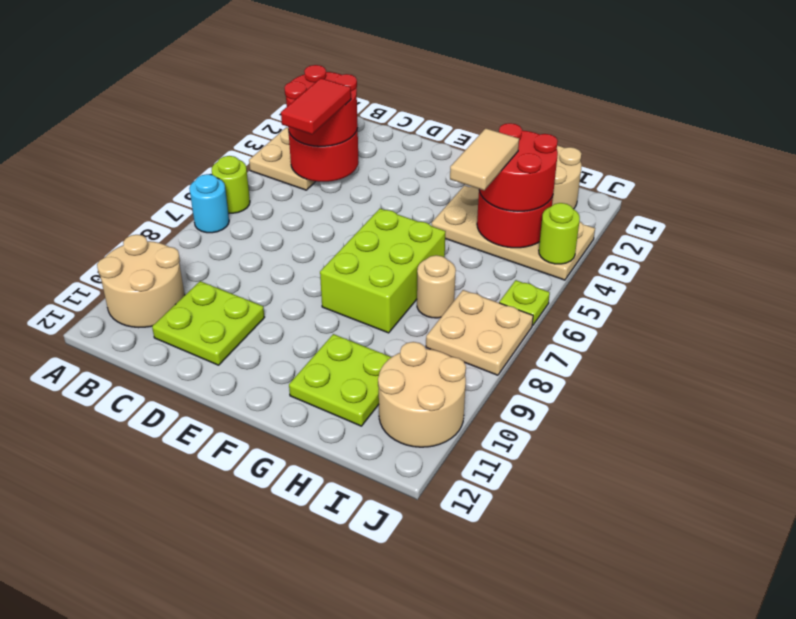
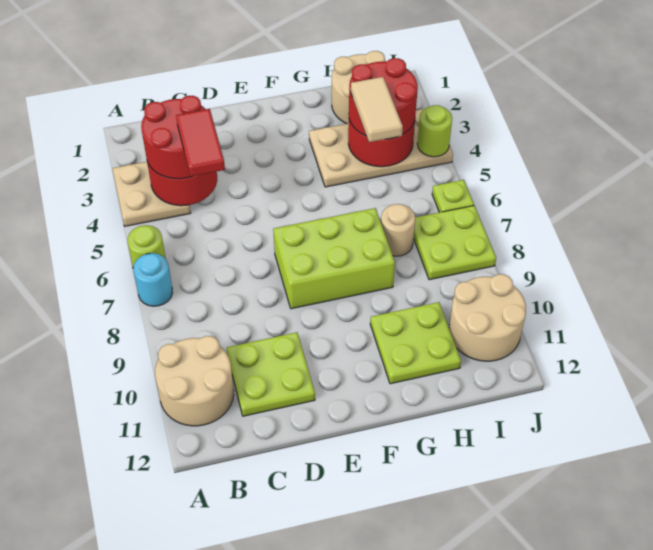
lime 2x3 brick [320,209,446,333] -> lime 2x3 brick turned to [273,208,395,309]
tan 2x2 plate [426,290,533,375] -> lime 2x2 plate [414,206,496,280]

